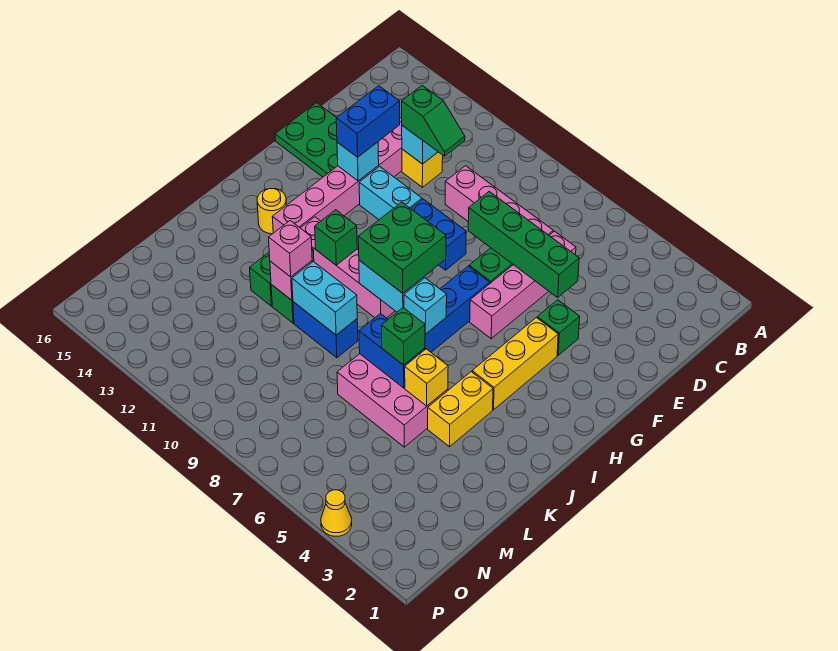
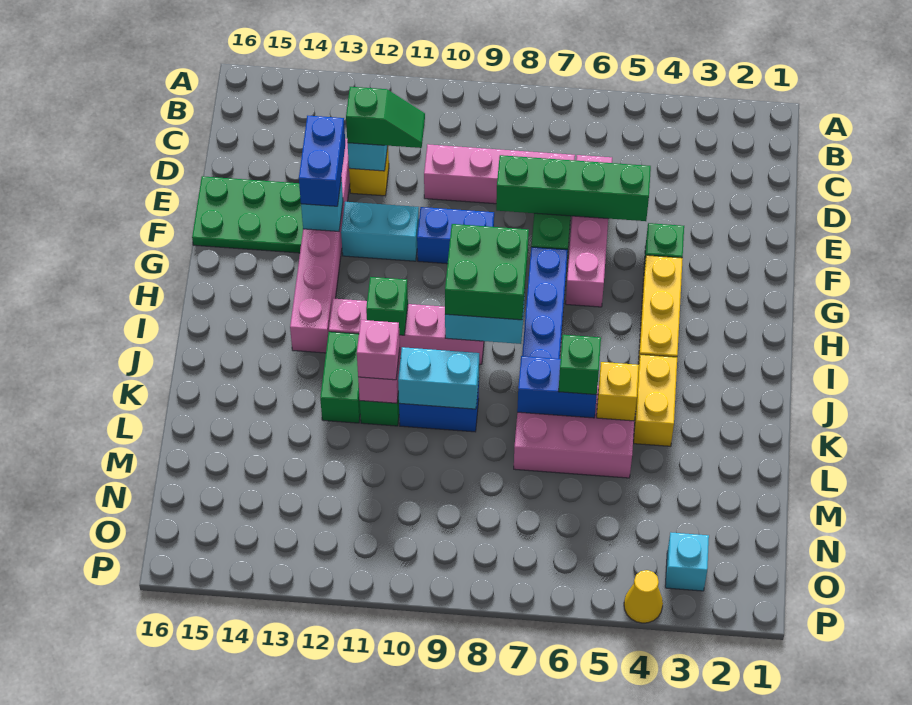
cyan 1x1 brick [404,278,447,334] -> cyan 1x1 brick moved to [665,533,709,591]
yellow 1x1 round brick [257,189,286,234] -> none

